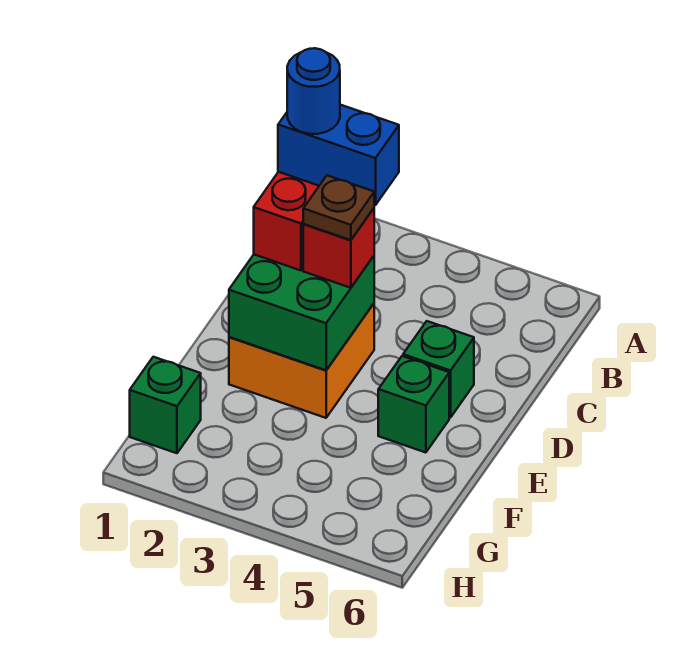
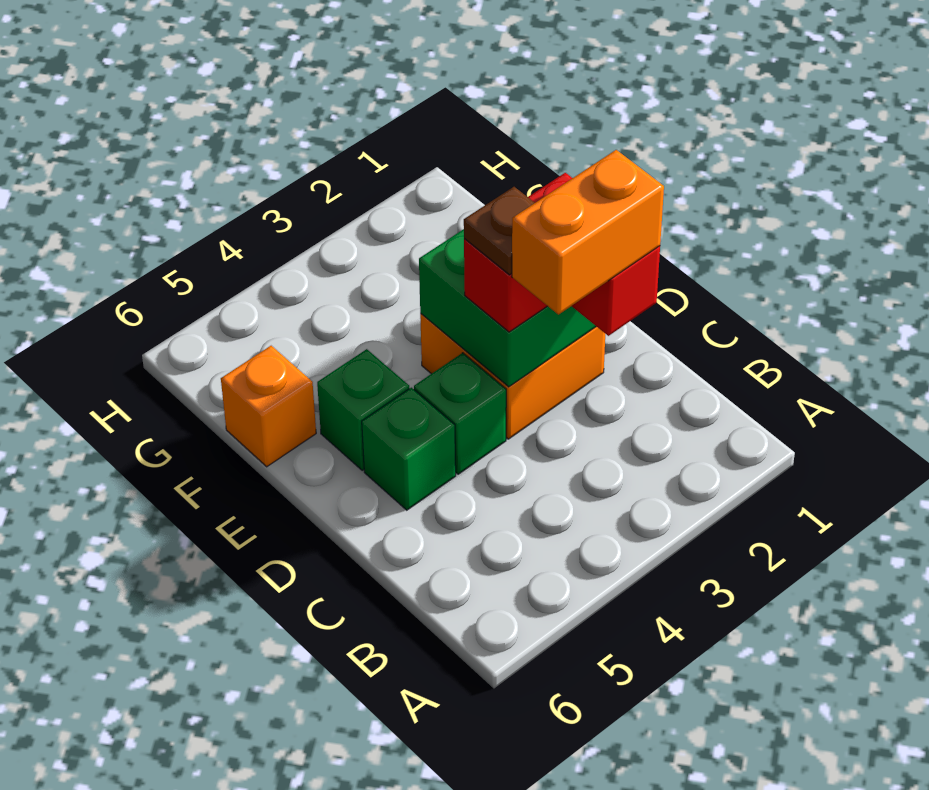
blue 1x2 brick [278,105,399,205] -> orange 1x2 brick [512,150,664,315]
blue 1x1 round brick [287,48,340,134] -> none
none -> orange 1x1 brick [221,346,316,467]
green 1x1 brick [130,357,201,453] -> green 1x1 brick moved to [414,353,506,474]

